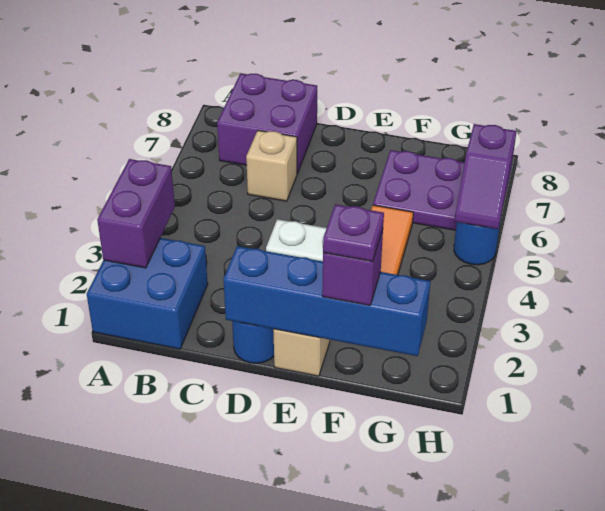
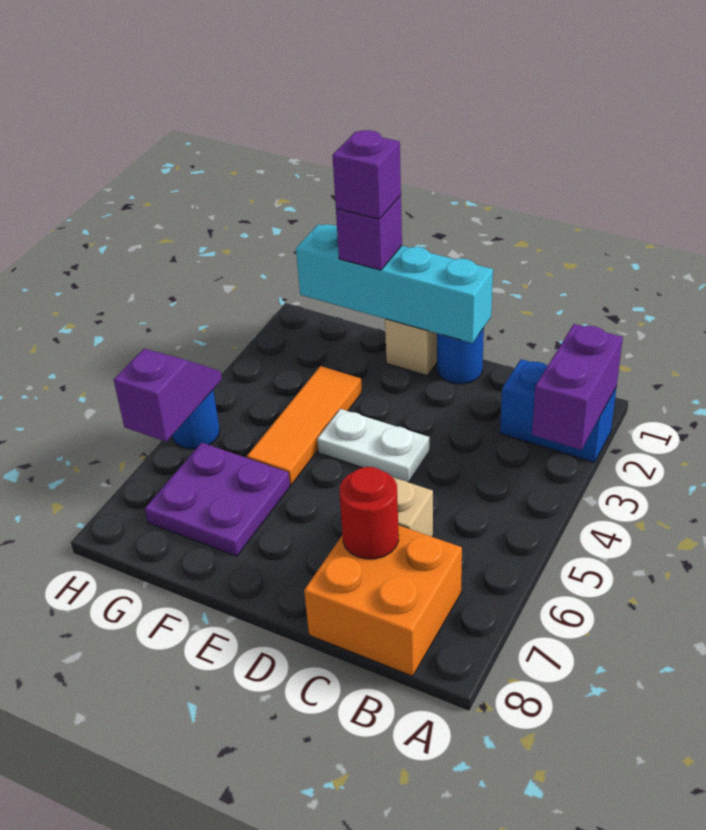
blue 2x2 brick [87,238,208,349] -> blue 1x2 brick [500,359,617,462]
purple 2x2 brick [217,73,317,173] -> orange 2x2 brick [304,525,462,676]
none -> red 1x1 round brick [340,467,399,559]
blue 1x4 brick [223,246,430,356] -> cyan 1x4 brick [296,224,493,343]
purple 1x1 plate [323,204,384,262] -> purple 1x1 brick [332,130,401,219]

